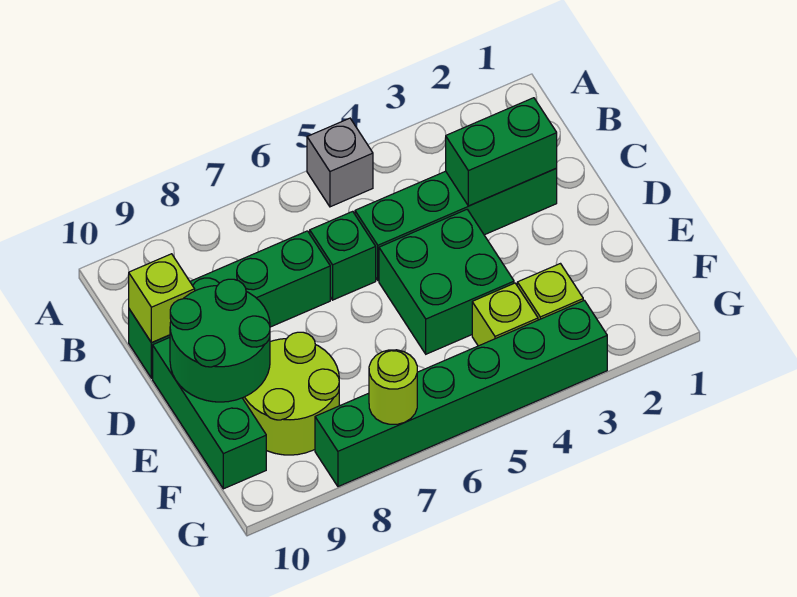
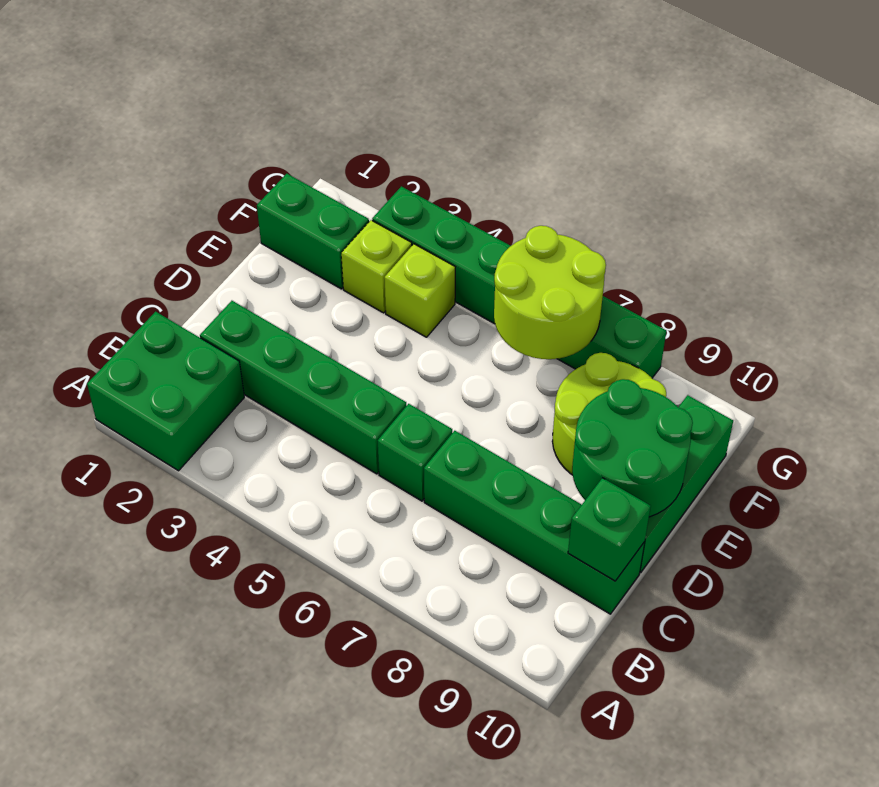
grey 1x1 brick [307,118,373,207] -> none
green 1x2 brick [446,98,557,206] -> green 1x2 brick moved to [257,174,369,289]
lime 1x1 brick [129,254,195,343] -> green 1x1 brick [568,478,651,581]
green 2x2 brick [379,210,514,354] -> green 2x2 brick moved to [87,312,244,471]
lime 1x1 round brick [369,350,417,424] -> lime 2x2 round brick [494,226,606,359]

